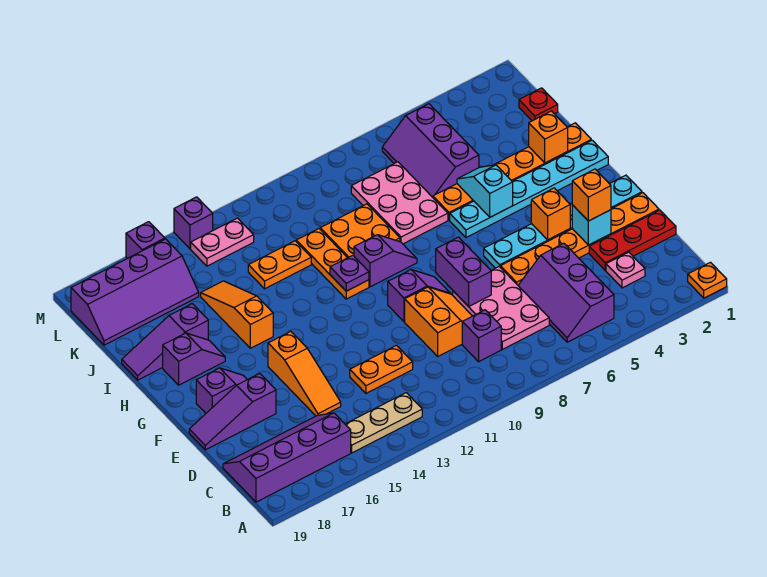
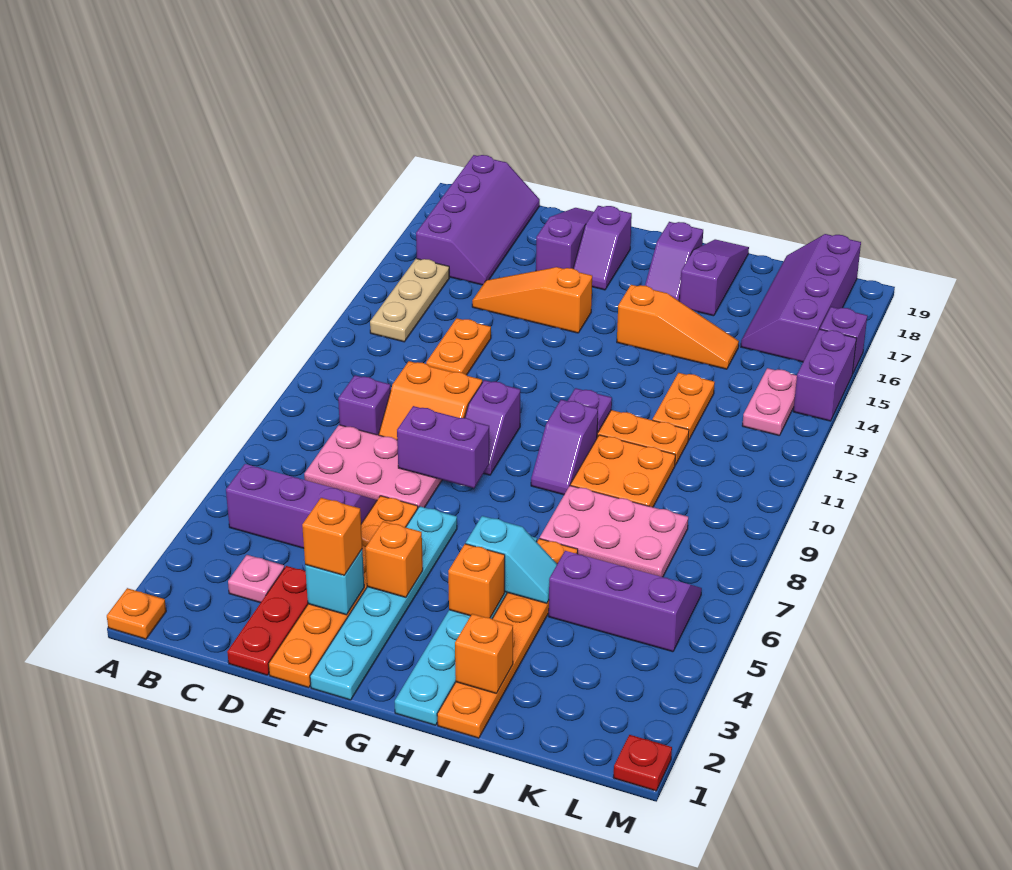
none -> orange 1x1 brick [448,544,505,618]
red 1x1 plate [519,88,558,121] -> red 1x1 plate moved to [613,735,672,791]
purple 1x1 brick [174,197,213,249] -> purple 1x2 brick [793,329,857,421]

